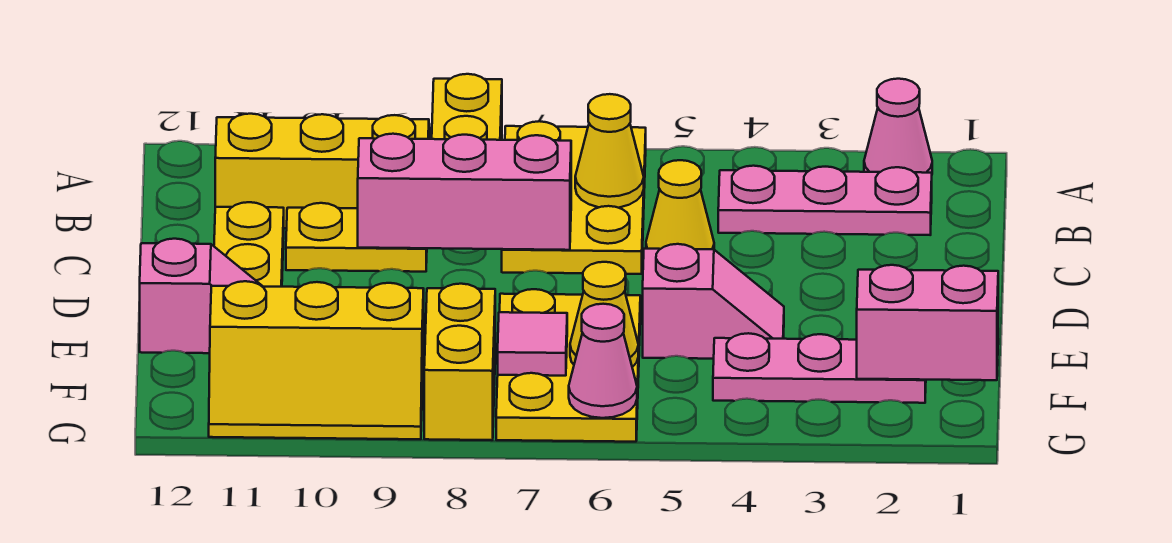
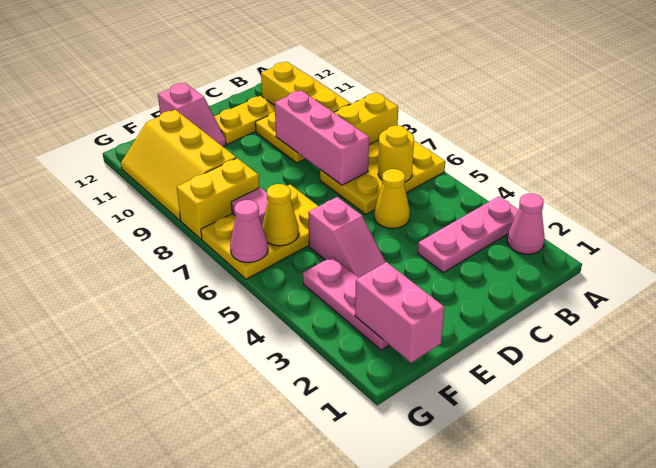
pink 1x3 plate [718,166,932,235] -> pink 1x3 plate turned to [418,196,518,273]
yellow 1x1 cone [575,94,644,208] -> yellow 1x1 round brick [378,126,414,182]

